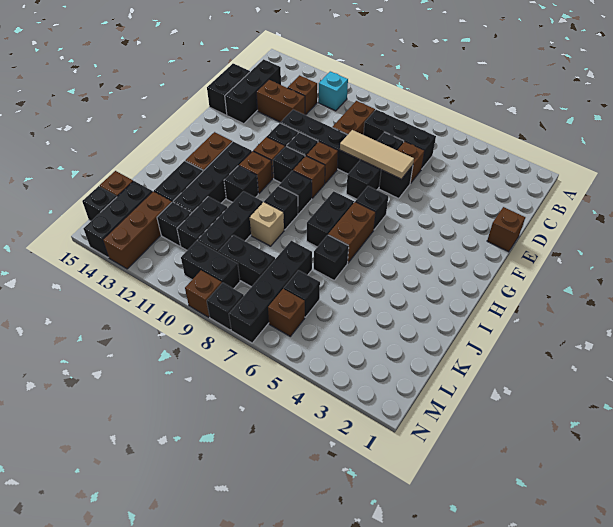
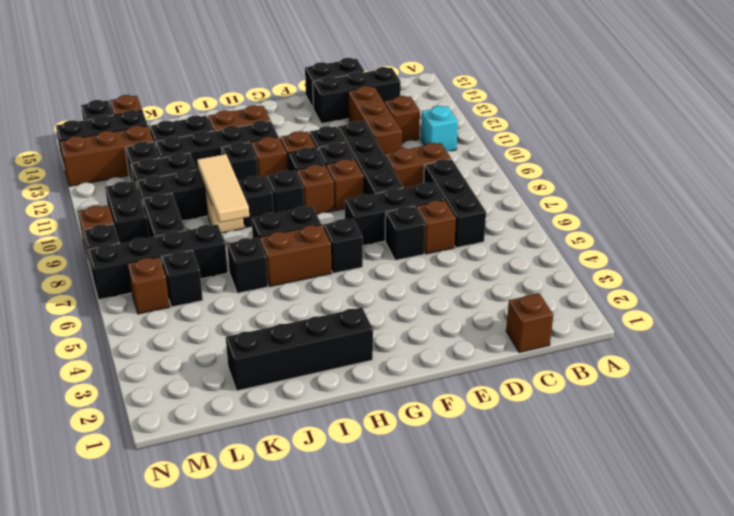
brown 1x2 brick [256,80,305,122] -> brown 1x3 brick [348,86,402,155]
brown 1x1 brick [487,207,525,252] -> brown 1x1 brick moved to [506,294,553,353]
tan 1x3 tile [340,130,414,179] -> tan 1x3 tile moved to [197,154,249,223]
none -> black 1x4 brick [226,308,373,391]

